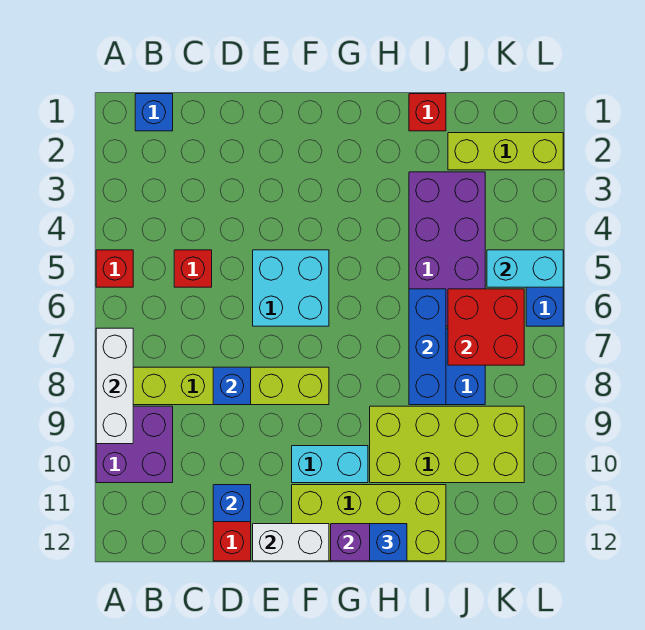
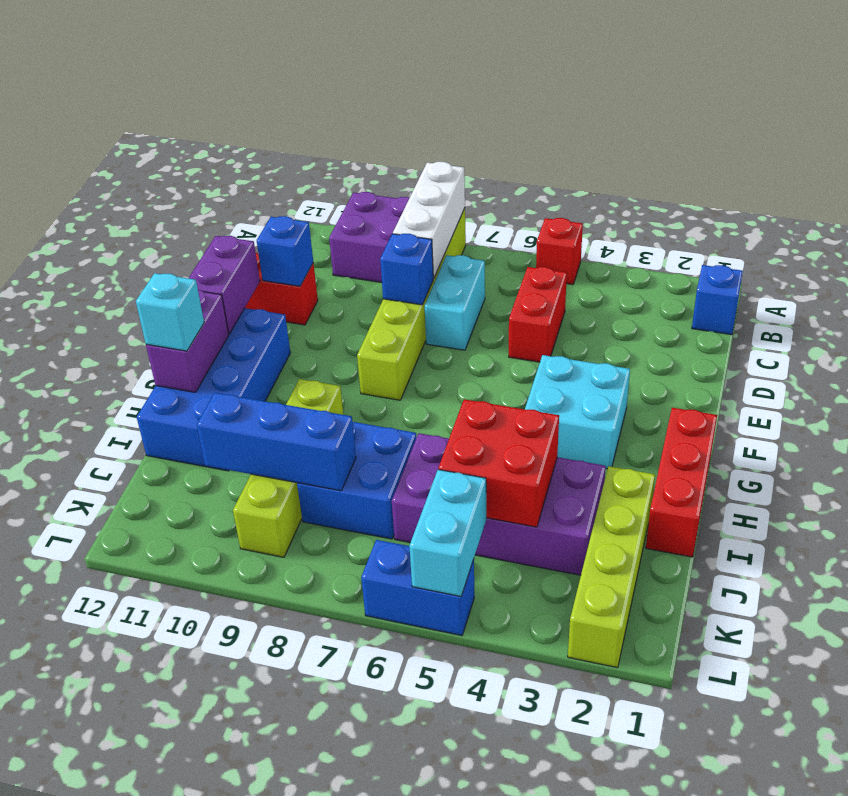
white 1x3 brick [96,328,133,444] -> white 1x3 brick turned to [393,162,465,278]
red 1x1 brick [174,250,212,287] -> red 1x2 brick [509,267,567,362]
cyan 2x2 brick [253,250,329,326] -> cyan 2x2 brick moved to [525,355,630,469]
white 1x2 brick [253,524,329,561] -> purple 1x2 brick [189,236,260,334]
cyan 1x2 brick [292,446,368,483] -> cyan 1x2 brick moved to [425,255,485,350]
lime 2x4 brick [292,485,446,561] -> blue 2x4 brick [137,308,290,471]
lime 2x4 brick [370,406,524,483] -> lime 1x4 brick [233,379,343,557]
blue 1x1 brick [370,524,407,561] -> cyan 1x1 brick [136,273,204,351]
red 1x1 brick [409,94,446,131] -> red 1x3 brick [646,408,717,557]
blue 1x3 brick [409,289,446,405] -> blue 1x3 brick moved to [197,393,356,491]
lime 1x3 brick [448,133,563,170] -> lime 1x4 brick [568,466,655,668]
red 2x2 brick [448,289,524,365] -> red 2x2 brick moved to [438,399,559,527]

